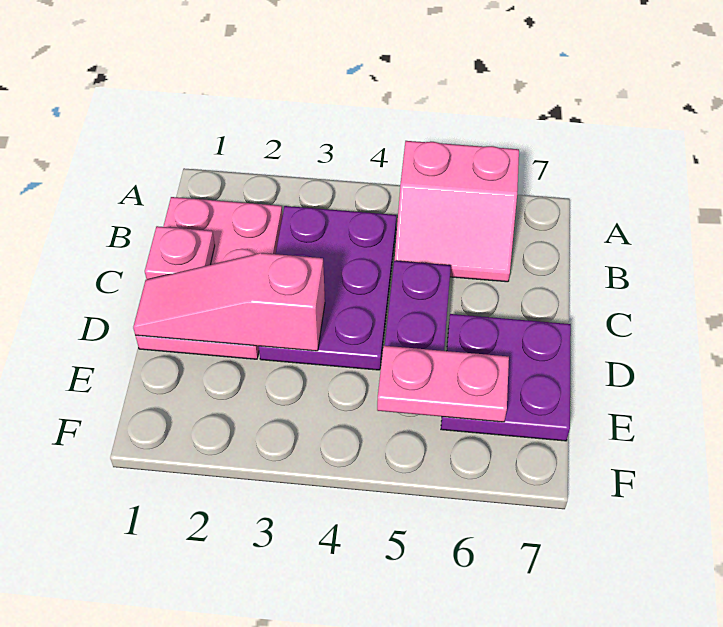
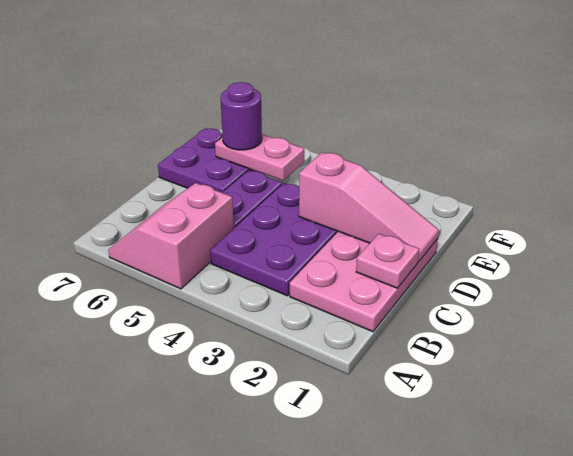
pink 2x2 slope [394,141,519,282] -> pink 2x2 slope turned to [108,183,234,289]
none -> purple 1x1 round brick [221,82,262,150]

